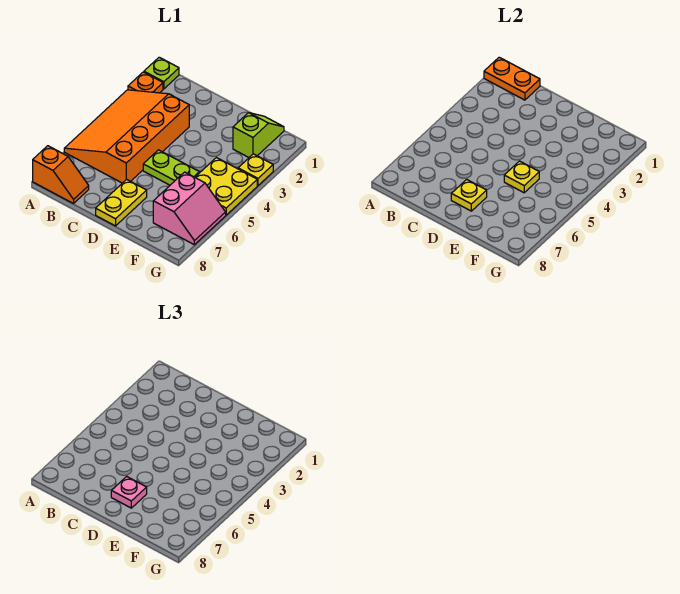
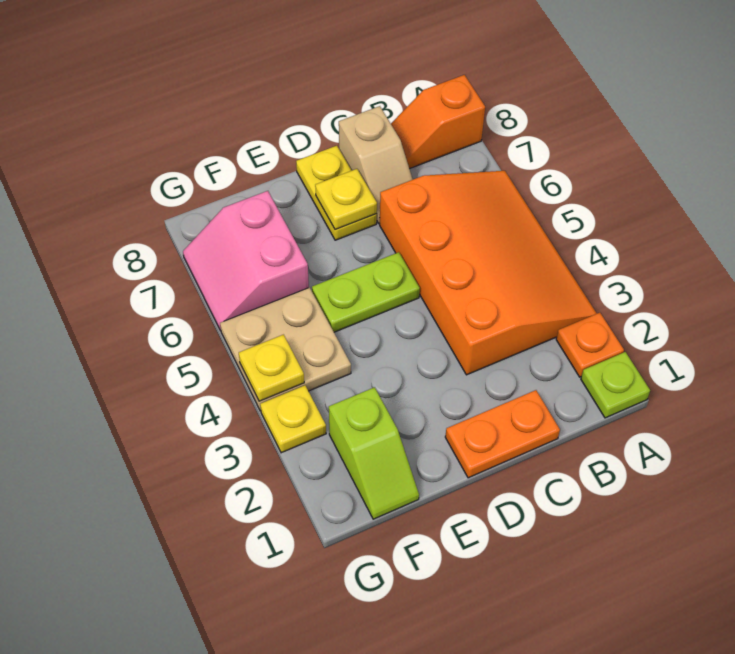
orange 1x2 plate [484,57,540,100] -> orange 1x2 plate moved to [445,390,560,478]
none -> tan 1x2 slope [339,106,413,223]
pink 1x1 plate [111,476,147,508] -> none
yellow 1x1 plate [504,161,539,193] -> yellow 1x1 plate moved to [239,335,304,401]
yellow 2x2 plate [195,158,257,215] -> tan 2x2 plate [220,288,351,411]

